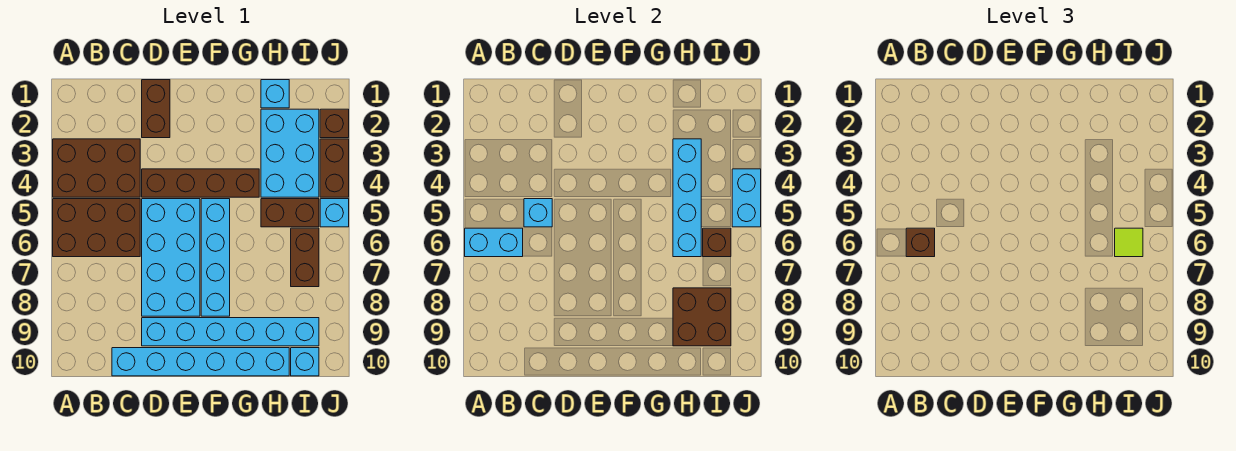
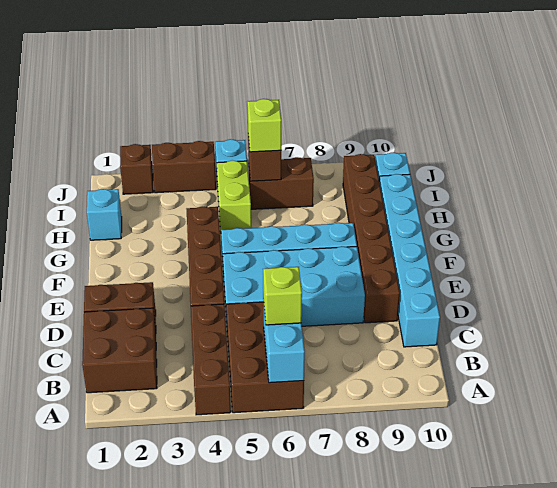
brown 2x3 brick [53,139,140,197] -> brown 1x3 brick [191,304,231,415]
brown 1x1 brick [906,228,935,257] -> lime 1x1 brick [263,267,302,325]
cyan 1x1 brick [524,199,552,227] -> none
cyan 1x6 brick [142,318,319,346] -> brown 1x6 brick [343,154,400,323]
cyan 2x3 brick [261,109,319,197] -> none
cyan 1x4 brick [673,139,701,257] -> none
brown 1x2 brick [261,199,319,227] -> lime 1x2 brick [217,161,251,231]
brown 2x2 brick [673,288,731,346] -> brown 2x2 brick moved to [82,308,157,393]
lime 1x1 tile [1115,228,1143,257] -> lime 1x1 brick [247,99,281,152]
cyan 1x2 brick [732,169,761,227] -> none

